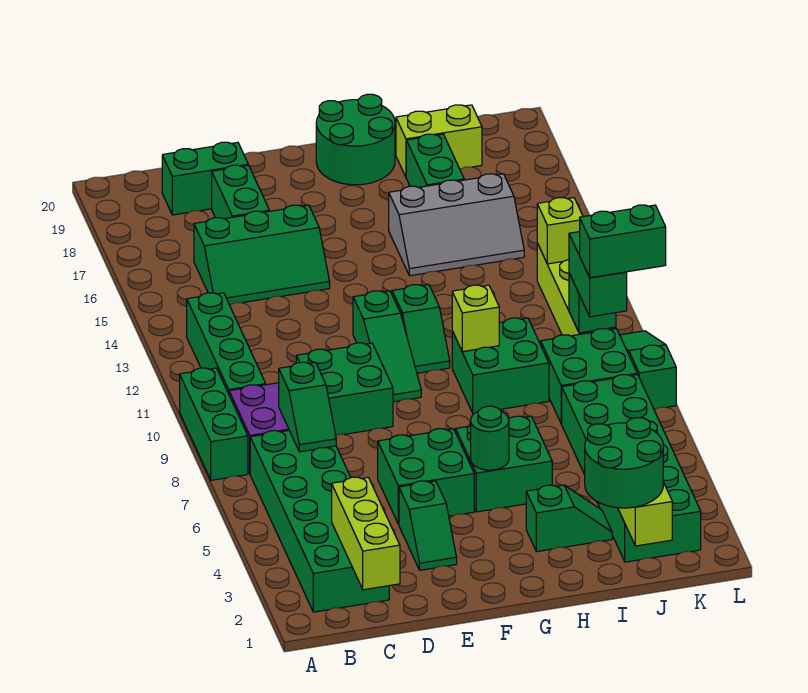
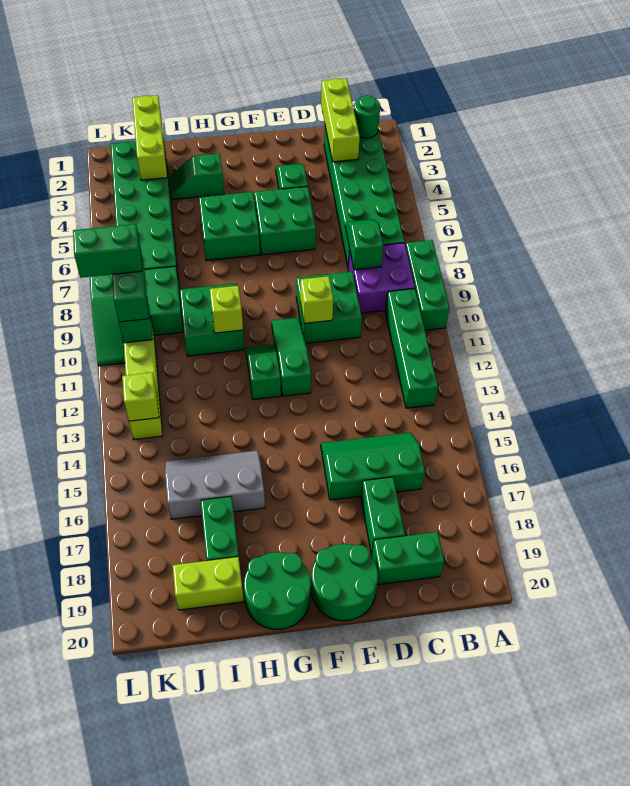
none -> lime 1x1 brick [300,276,333,323]
green 1x1 round brick [471,406,509,470] -> green 1x1 round brick moved to [354,95,380,138]
green 2x2 round brick [585,418,663,508] -> green 2x2 round brick moved to [311,544,378,621]

